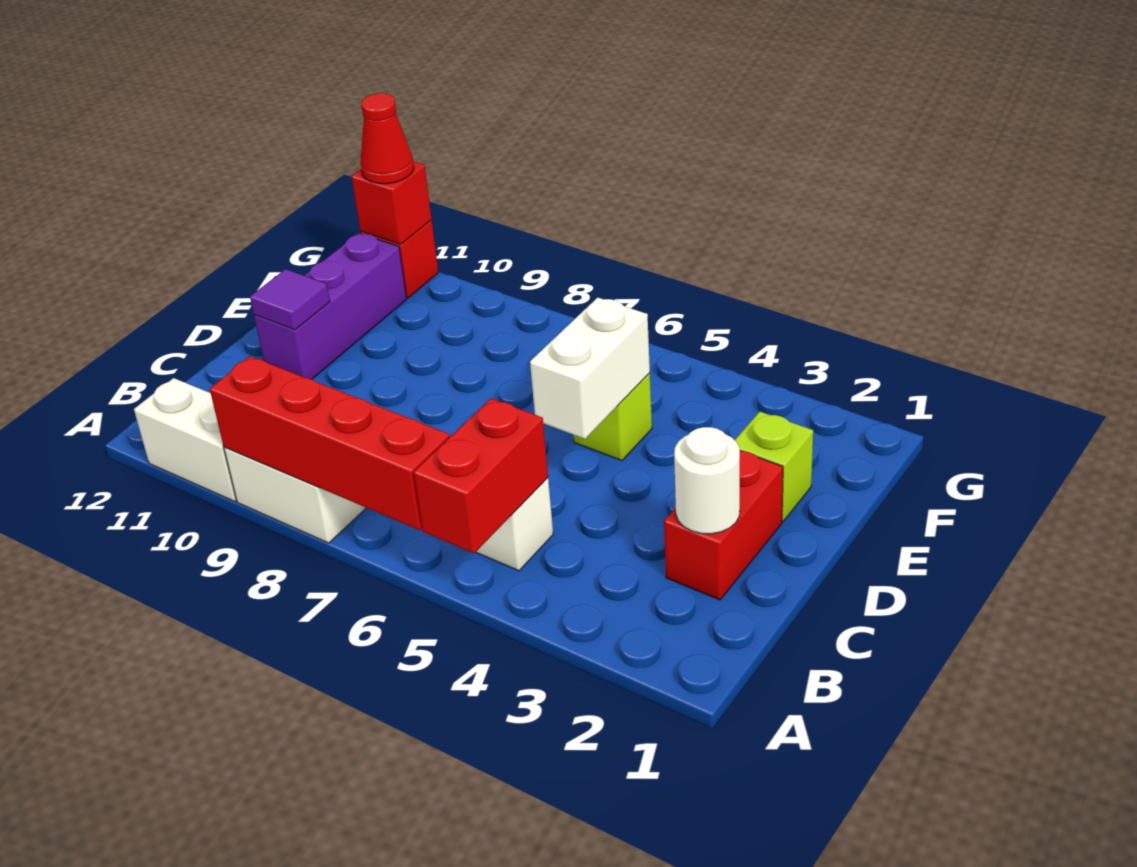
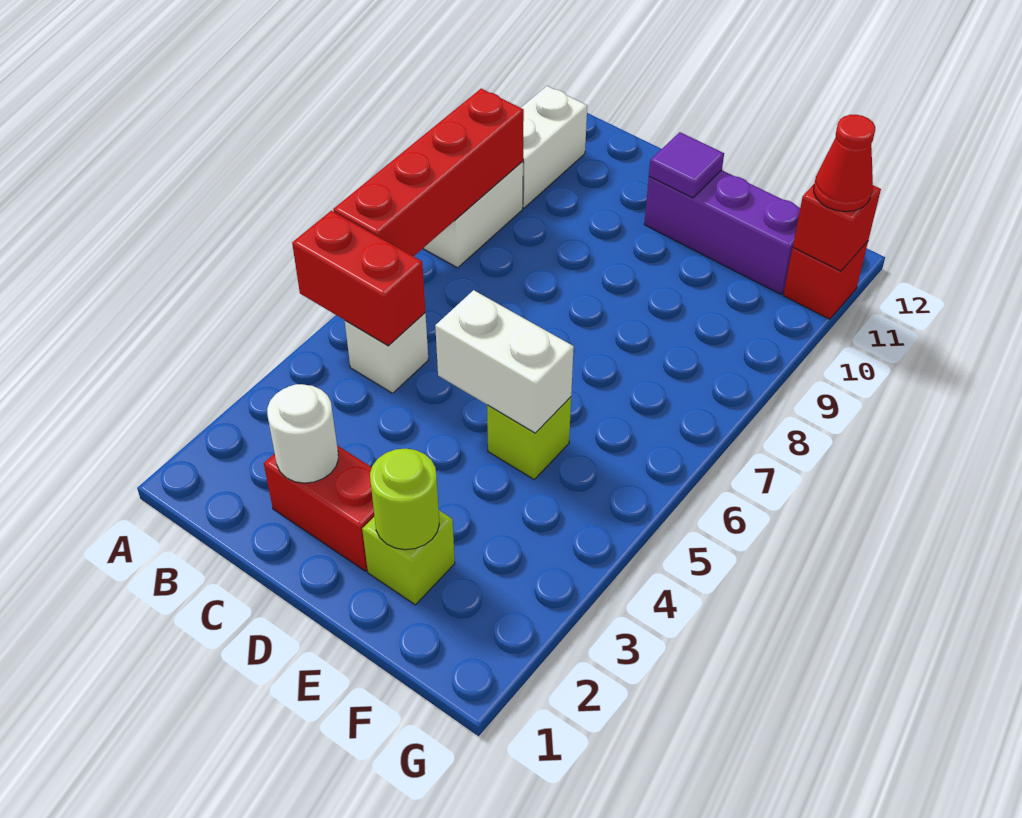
none -> lime 1x1 round brick [370,448,439,550]

